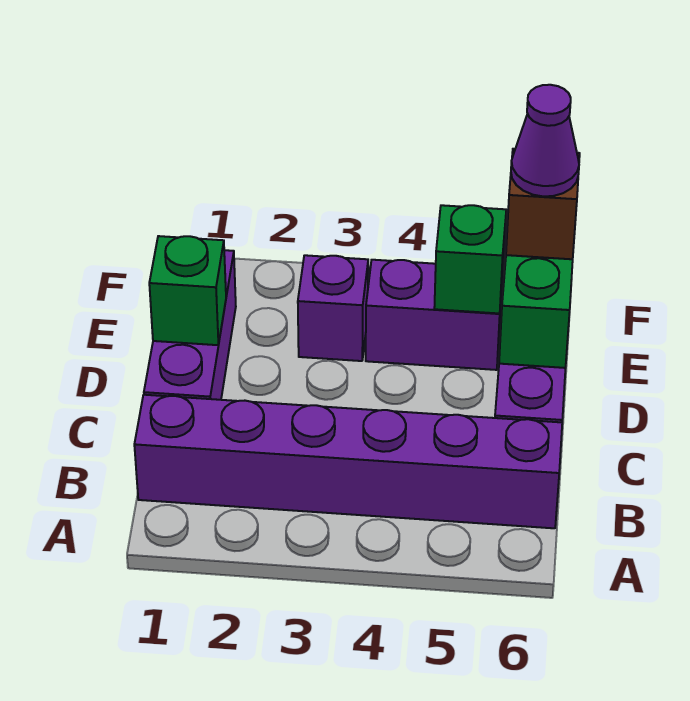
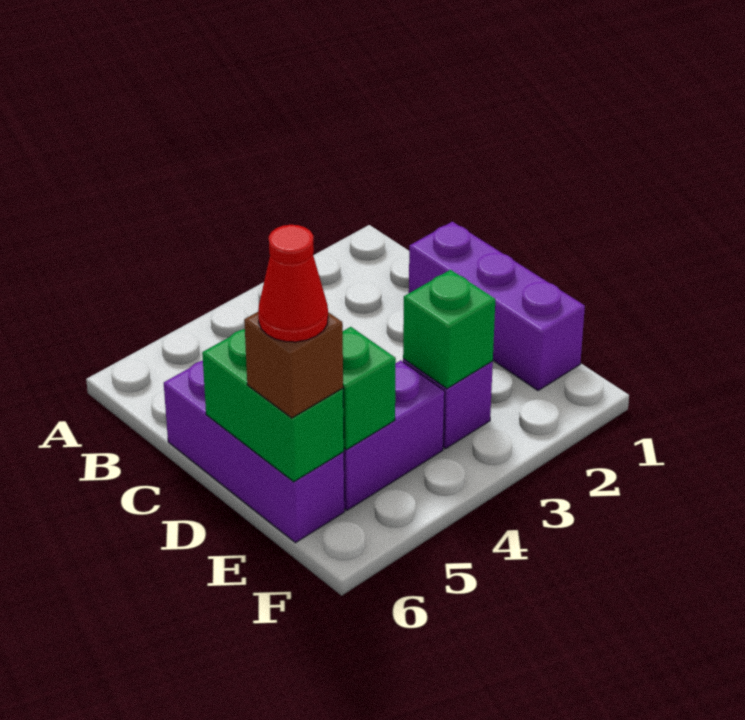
purple 1x6 brick [134,395,562,528] -> none
green 1x1 brick [149,236,226,345] -> green 1x1 brick moved to [403,270,495,388]
purple 1x1 cone [511,85,579,196] -> red 1x1 cone [258,225,328,342]

